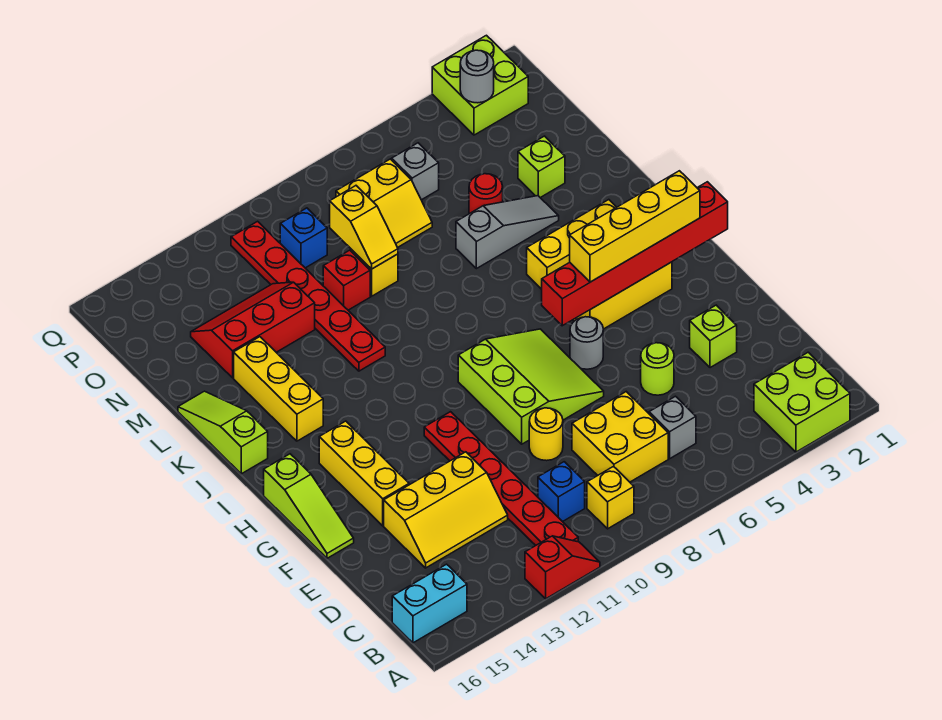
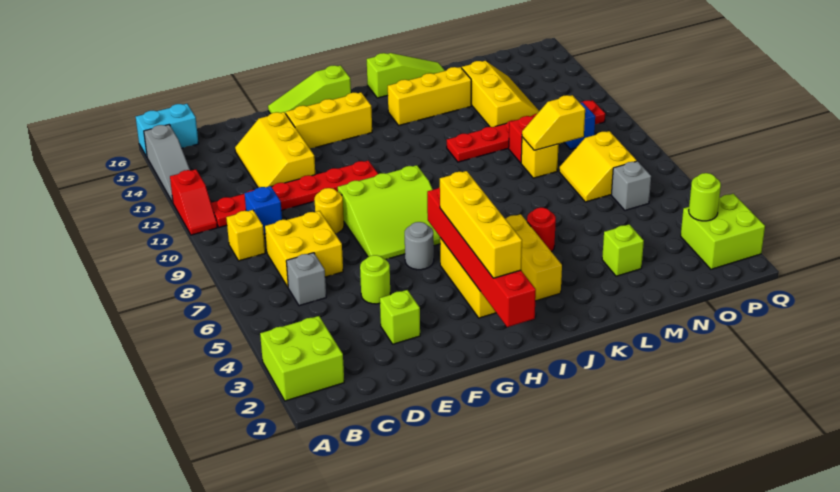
cyan 1x2 brick [392,564,467,643] -> cyan 1x2 brick turned to [136,104,199,156]
grey 1x3 slope [456,196,559,269] -> grey 1x3 slope moved to [144,125,190,202]
red 1x1 round brick [469,174,503,214] -> red 1x1 round brick moved to [527,208,556,252]
red 2x3 slope [191,282,315,378] -> yellow 2x3 slope [462,61,539,127]
grey 1x1 round brick [460,50,494,103] -> lime 1x1 round brick [689,173,721,221]

